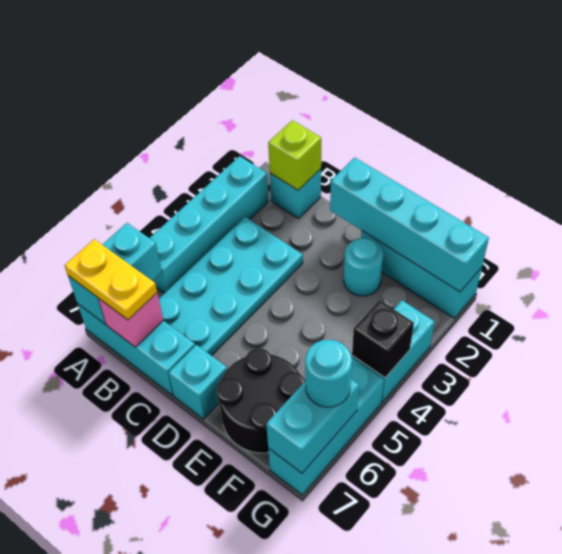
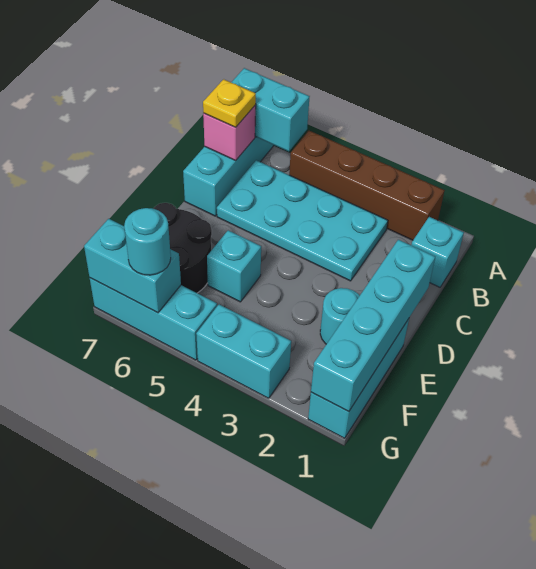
cyan 1x4 brick [150,156,269,293] -> brown 1x4 brick [289,131,445,240]
yellow 1x2 plate [65,239,157,320] -> yellow 1x1 plate [203,79,256,127]
lime 1x1 brick [268,120,321,190] -> none
cyan 1x1 brick [169,345,227,419] -> cyan 1x1 brick moved to [207,230,261,302]
black 1x1 brick [352,300,414,378] -> none

